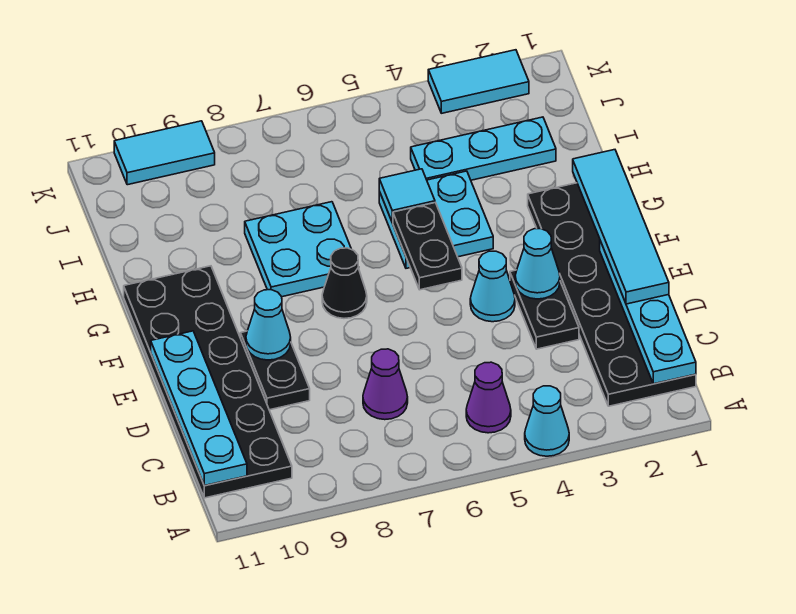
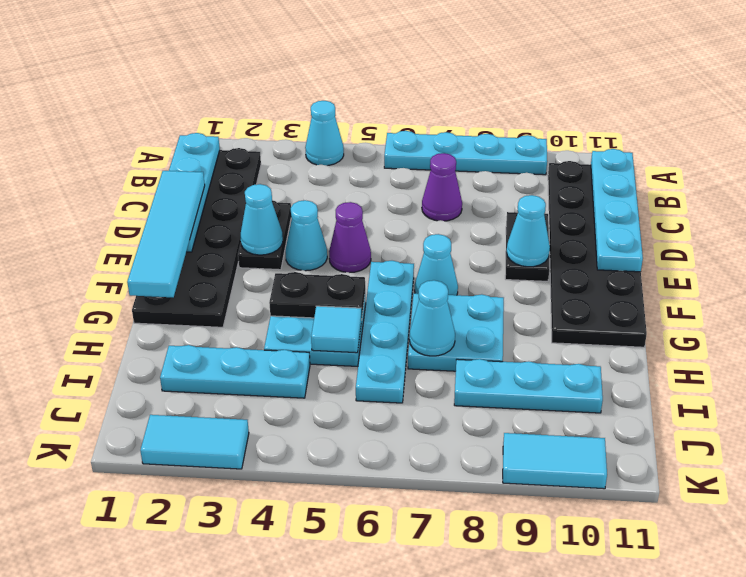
none -> cyan 1x4 plate [384,131,547,175]
purple 1x1 cone [466,362,511,433] -> purple 1x1 cone moved to [329,202,371,273]
black 1x2 plate [393,203,462,290] -> black 1x2 plate turned to [269,272,365,320]
none -> cyan 1x4 plate [356,261,414,403]
black 1x1 cone [322,248,367,318] -> cyan 1x1 cone [415,234,458,295]
none -> cyan 1x1 cone [409,280,455,356]
none -> cyan 1x3 plate [454,359,603,413]

